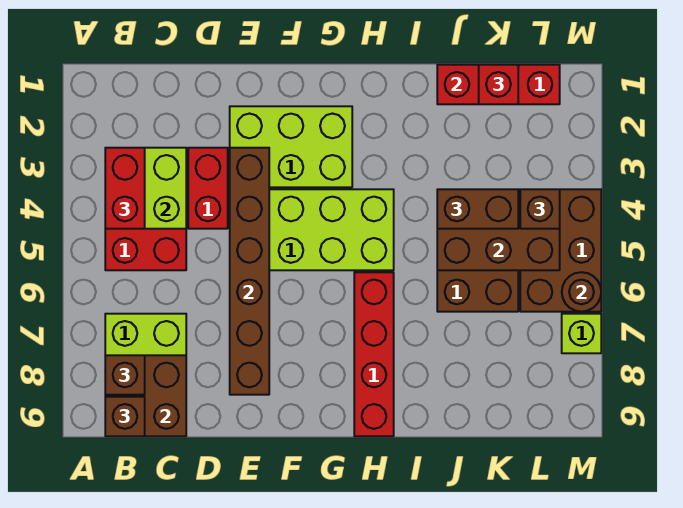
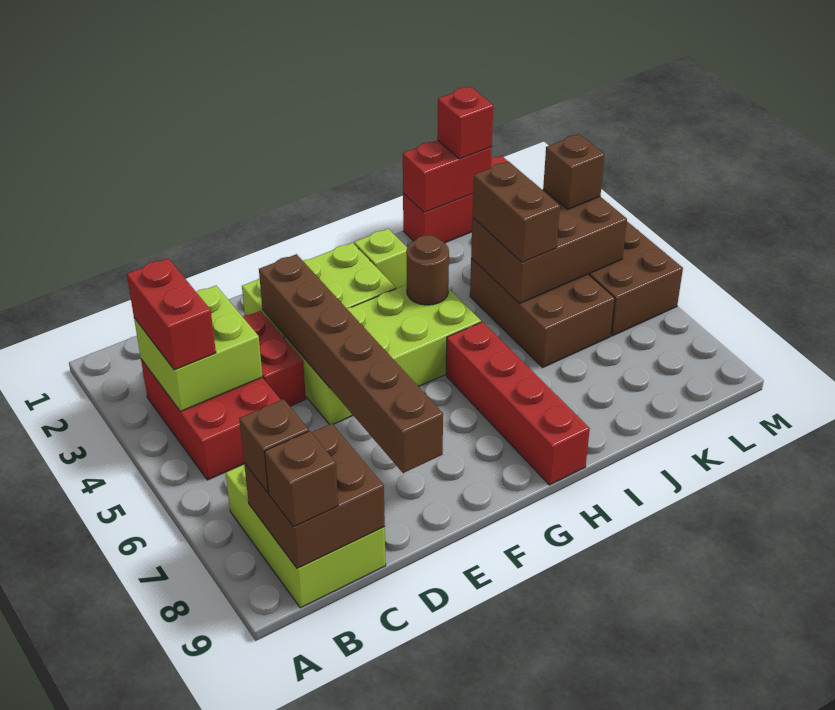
brown 1x2 brick [437,189,518,229] -> brown 1x2 brick turned to [472,161,560,262]
brown 1x1 round brick [562,272,601,312] -> brown 1x1 round brick moved to [406,235,449,305]
lime 1x1 brick [562,314,601,353] -> lime 1x1 brick moved to [354,229,407,289]

